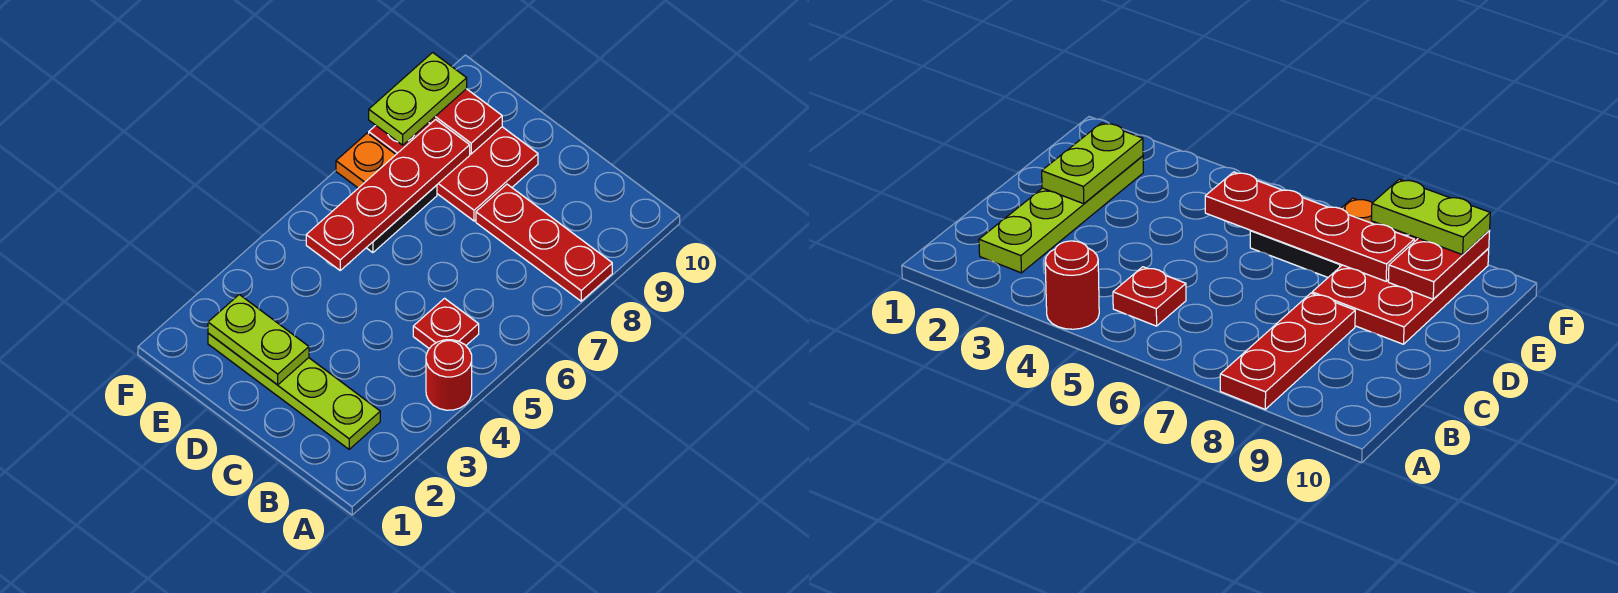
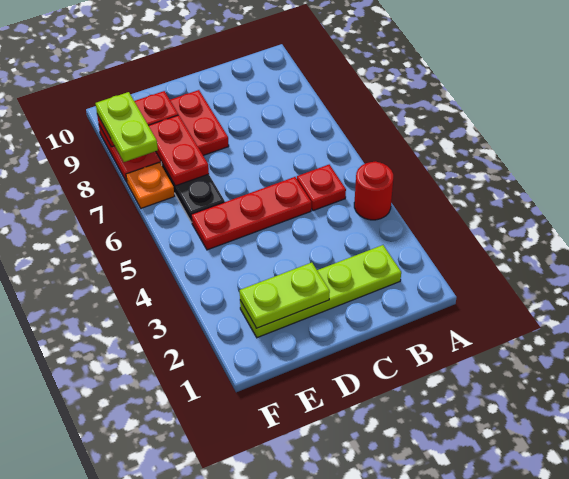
red 1x3 plate [476,184,612,301] -> red 1x3 plate moved to [191,177,311,250]
red 1x4 plate [306,120,470,270] -> red 1x2 plate [148,115,209,186]

